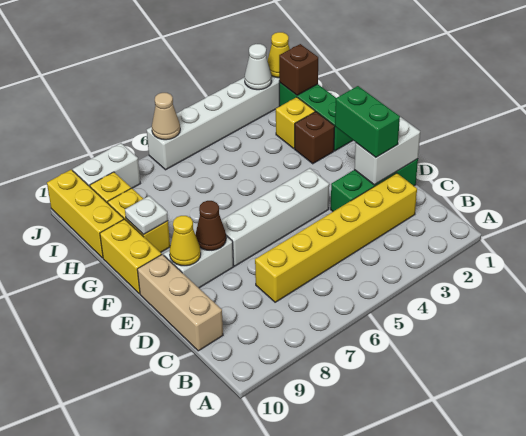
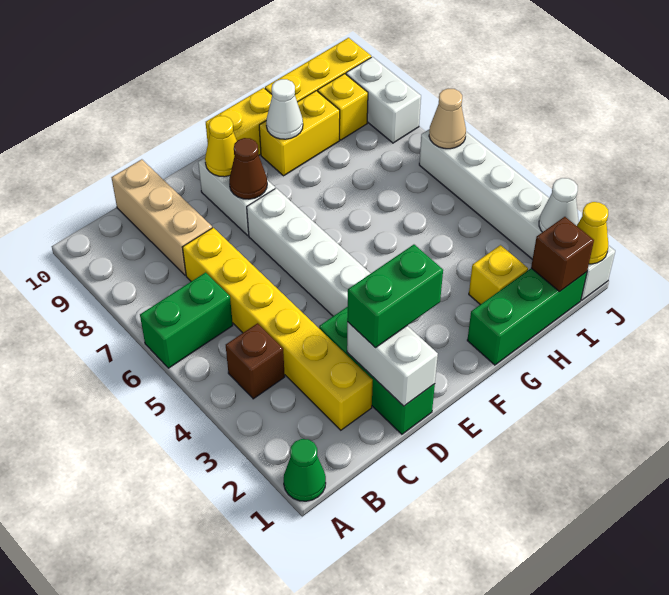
none -> green 1x1 cone [284,439,326,501]
none -> green 1x2 brick [140,272,233,368]
tan 1x3 brick [137,254,223,351] -> tan 1x3 brick turned to [112,159,212,275]
brown 1x1 brick [295,112,335,164] -> brown 1x1 brick moved to [226,323,285,399]
white 1x1 plate [125,196,168,235] -> white 1x1 cone [266,79,303,139]

